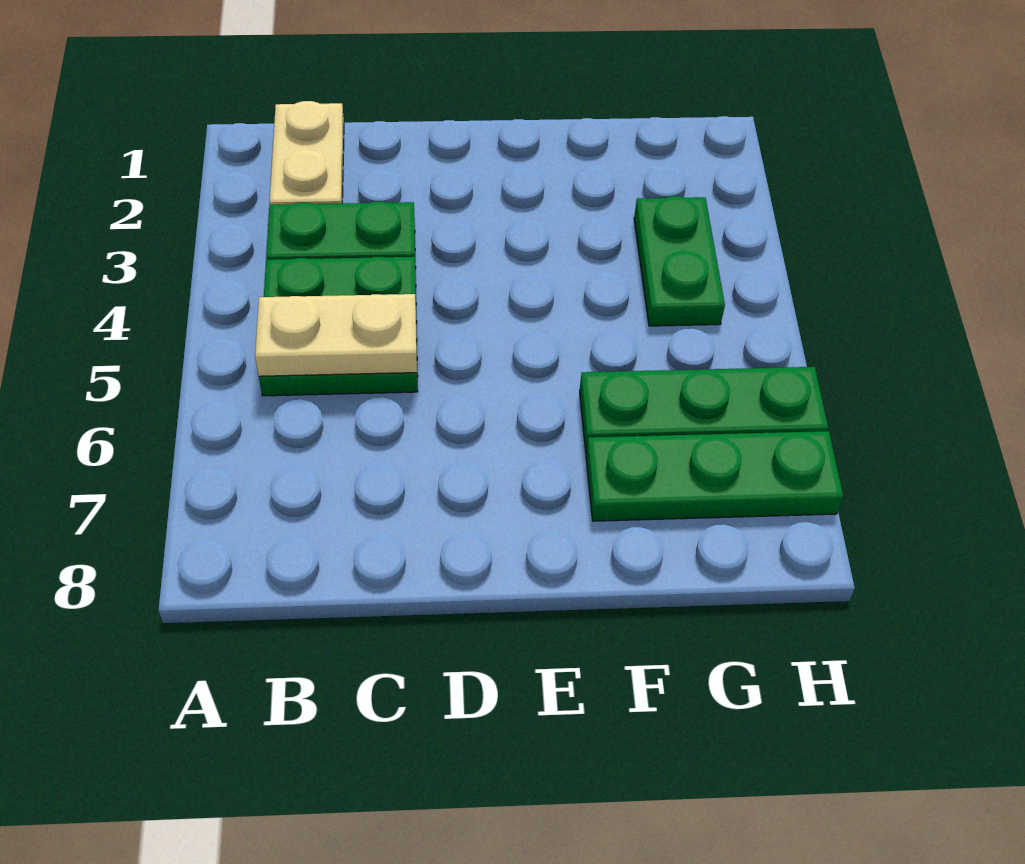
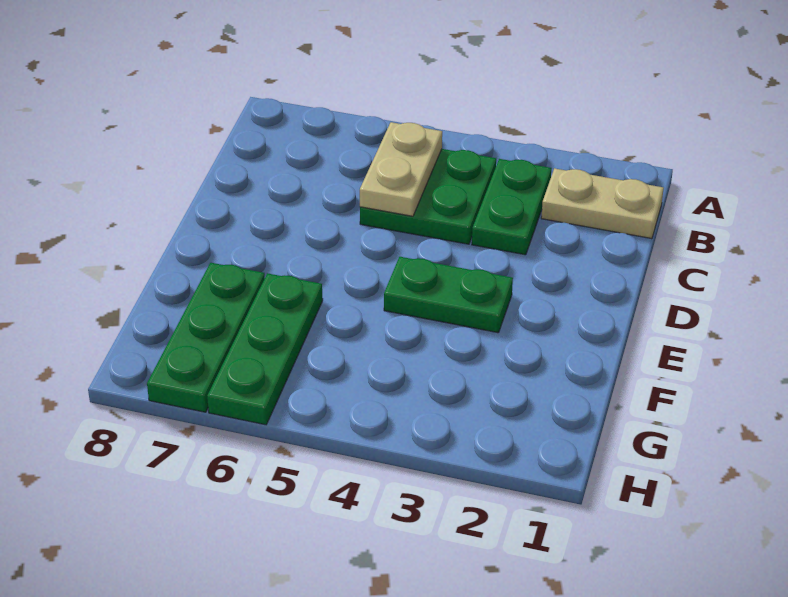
green 1x2 plate [634,196,725,326] -> green 1x2 plate moved to [384,257,513,333]

